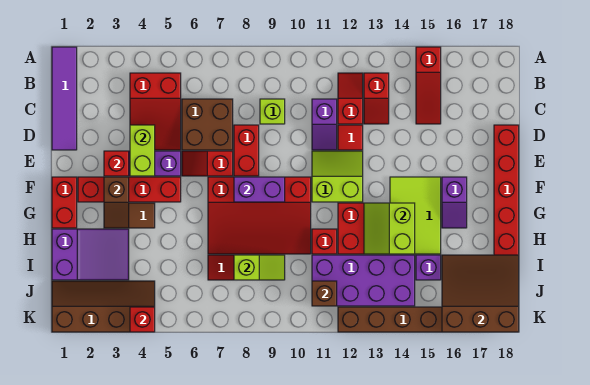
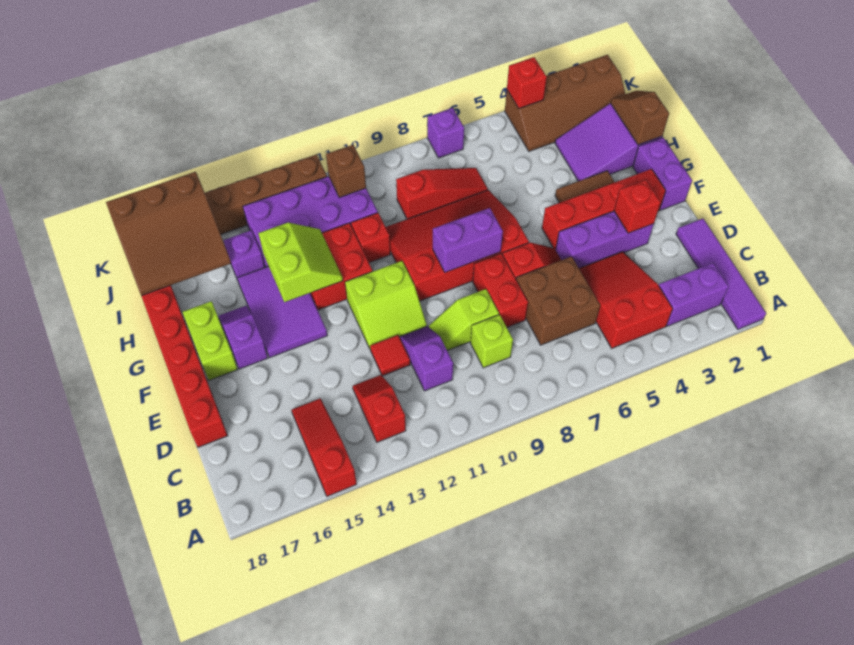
none -> purple 1x2 brick [659,263,729,326]
red 1x2 slope [338,73,363,124] -> none
lime 1x2 brick [130,125,155,176] -> lime 1x2 brick moved to [183,301,238,380]
red 1x2 brick [52,177,77,228] -> purple 1x2 brick [633,137,692,210]
brown 1x2 slope [104,177,129,228] -> brown 1x2 slope moved to [611,91,669,145]
lime 2x3 tile [390,177,441,254] -> purple 2x3 tile [237,266,327,357]
lime 1x2 slope [234,255,285,280] -> lime 1x2 slope moved to [429,289,499,351]
none -> purple 1x1 brick [427,108,464,158]

